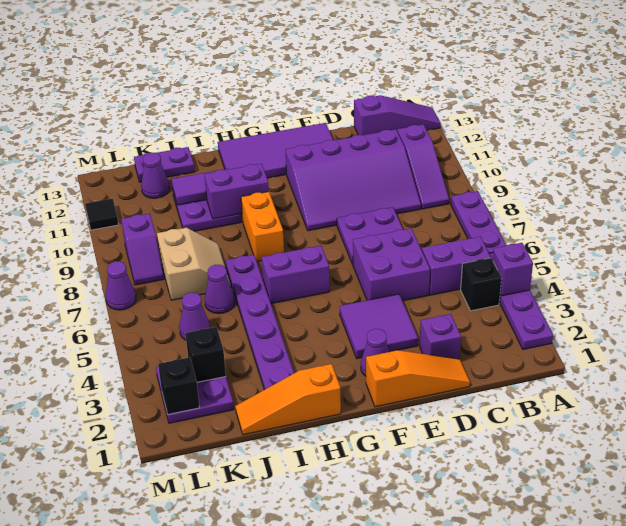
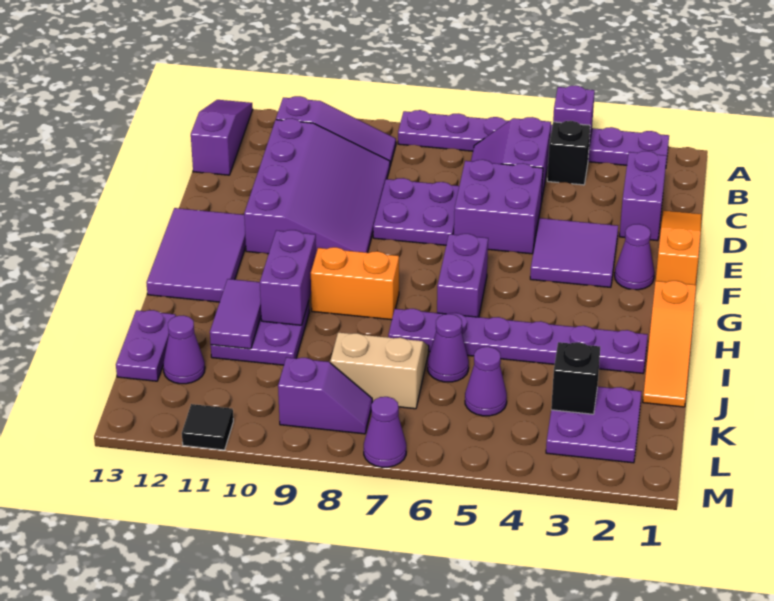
purple 1x1 brick [420,314,461,359] -> purple 1x2 brick [620,151,667,241]
purple 2x4 tile [218,123,333,178] -> purple 2x3 tile [146,208,246,302]
black 1x1 brick [158,357,200,414] -> none

